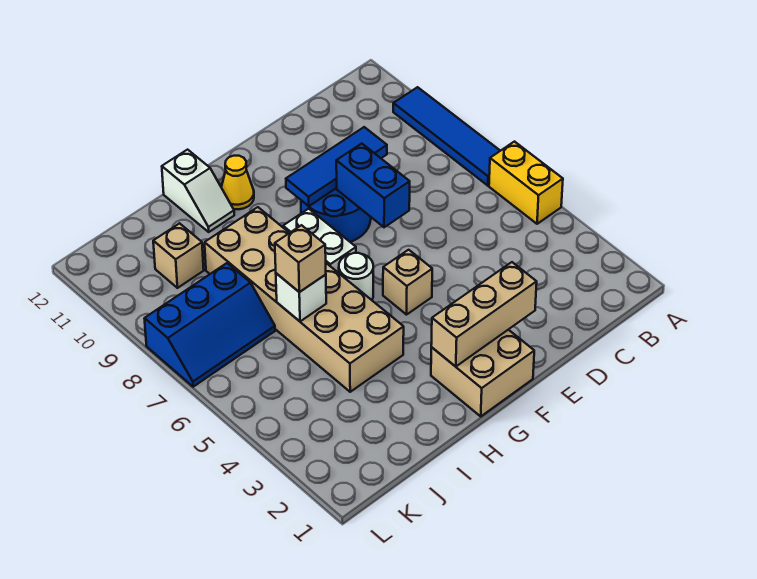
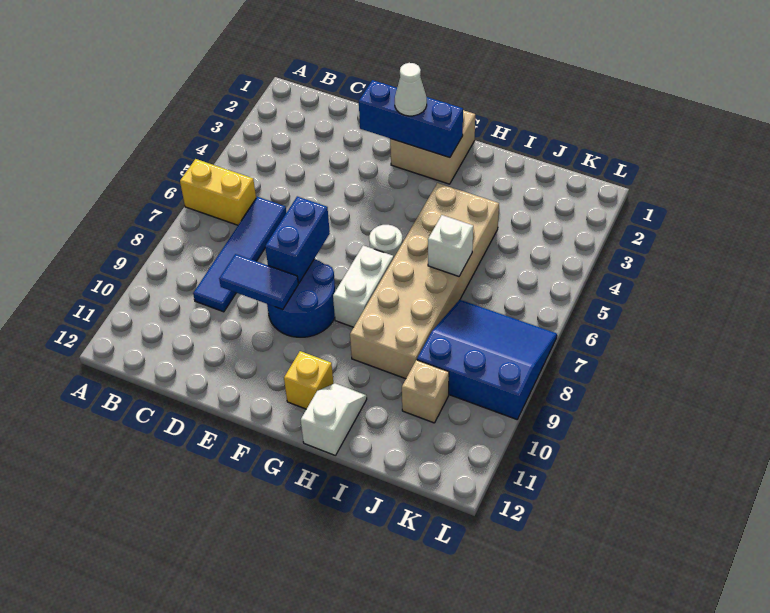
yellow 1x2 brick [489,142,563,224] -> yellow 1x2 brick turned to [180,159,256,225]
blue 1x4 tile [393,87,500,186] -> blue 1x4 tile moved to [193,197,286,312]
blue 1x3 tile [286,127,387,206] -> blue 1x2 tile [219,254,298,310]
tan 1x3 brick [431,262,537,367] -> blue 1x3 brick [359,80,463,158]
none -> white 1x1 cone [395,63,427,116]
tan 1x1 brick [383,250,432,315] -> none
yellow 1x1 cone [221,156,254,209] -> yellow 1x1 brick [284,351,333,409]
tan 1x1 brick [275,225,326,292] -> none
blue 2x3 slope [144,263,275,387] -> blue 3x3 slope [417,300,557,419]

